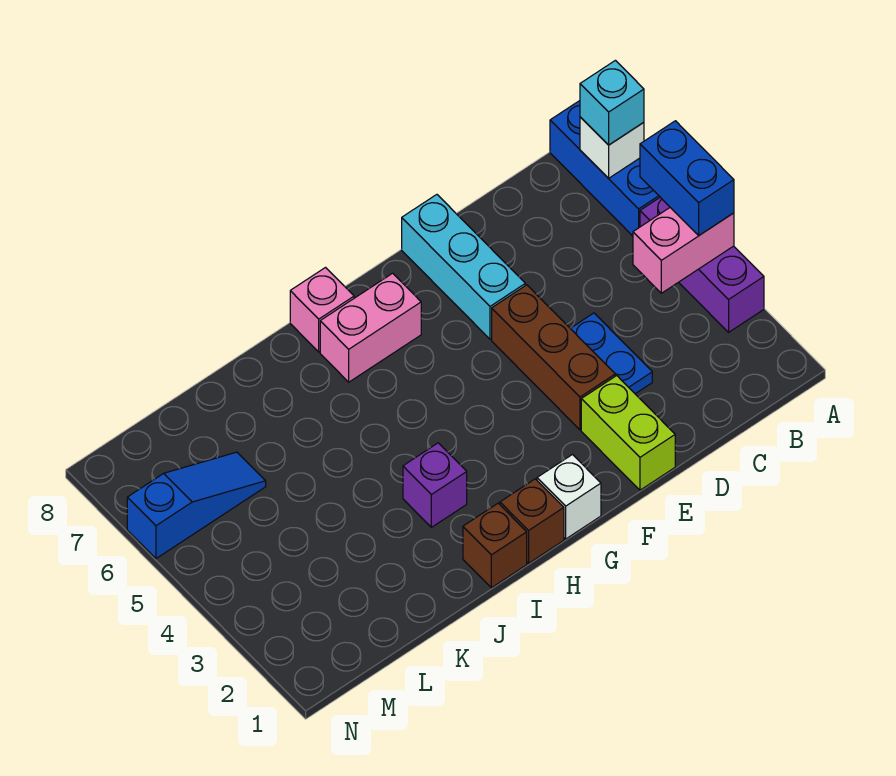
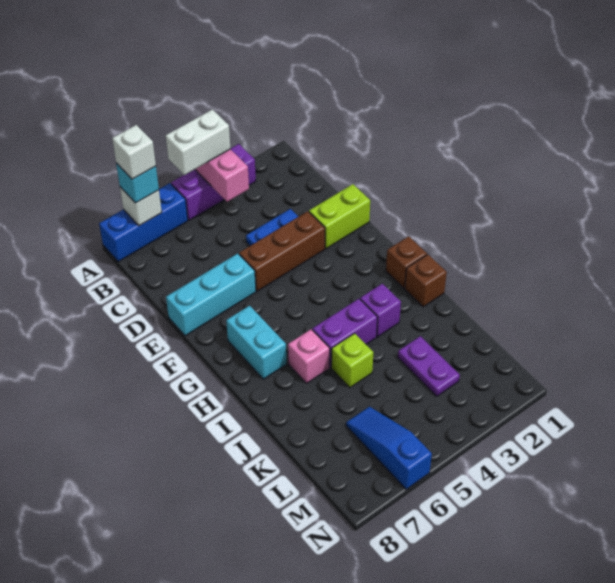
blue 1x2 brick [640,121,734,235] -> white 1x2 brick [166,109,231,175]
white 1x1 brick [537,455,601,539] -> white 1x1 brick moved to [112,125,156,179]
pink 1x2 brick [320,273,421,382] -> cyan 1x2 brick [226,306,286,379]
pink 1x1 brick [290,268,354,352] -> pink 1x1 brick moved to [288,329,330,383]
none -> purple 1x2 brick [312,299,378,368]
none -> lime 1x1 brick [331,333,373,388]
none -> purple 1x2 plate [398,336,460,396]

